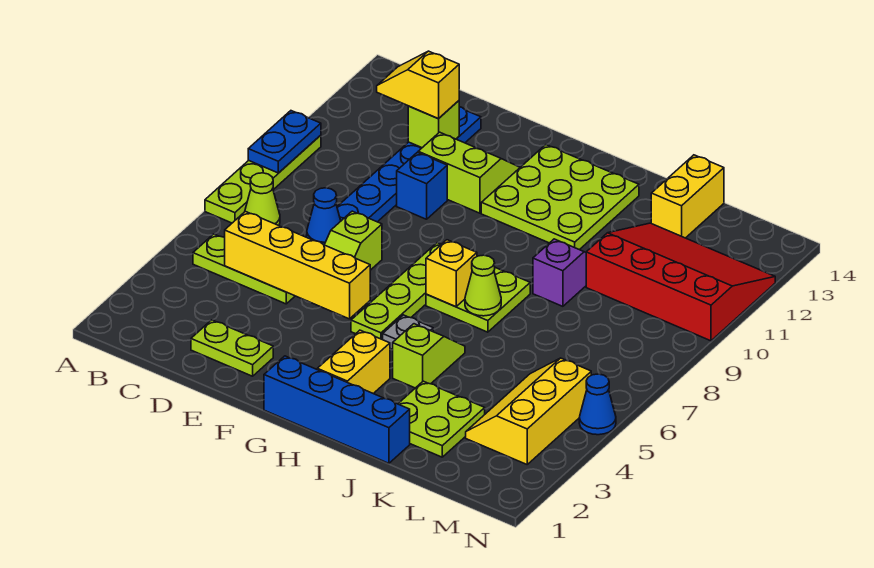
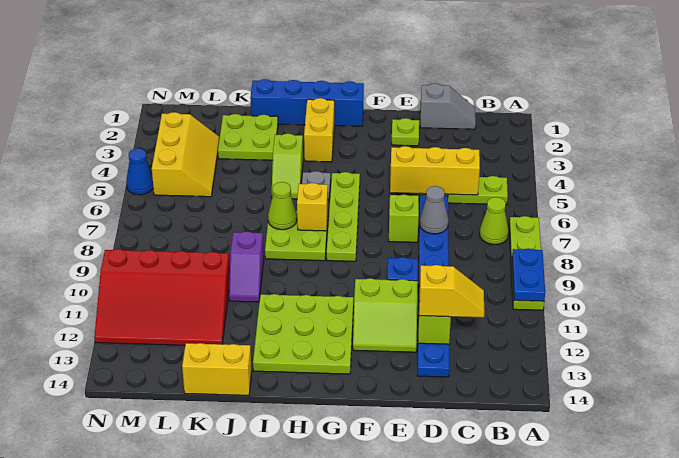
none -> grey 1x2 slope [420,84,476,129]
yellow 1x4 brick [225,211,370,319] -> yellow 1x3 brick [390,146,480,195]
lime 1x2 plate [191,320,273,376] -> lime 1x1 plate [392,118,419,146]
blue 1x1 cone [307,188,341,245] -> grey 1x1 cone [419,186,449,234]
yellow 1x2 brick [651,155,724,238] -> yellow 1x2 brick turned to [182,343,252,395]

